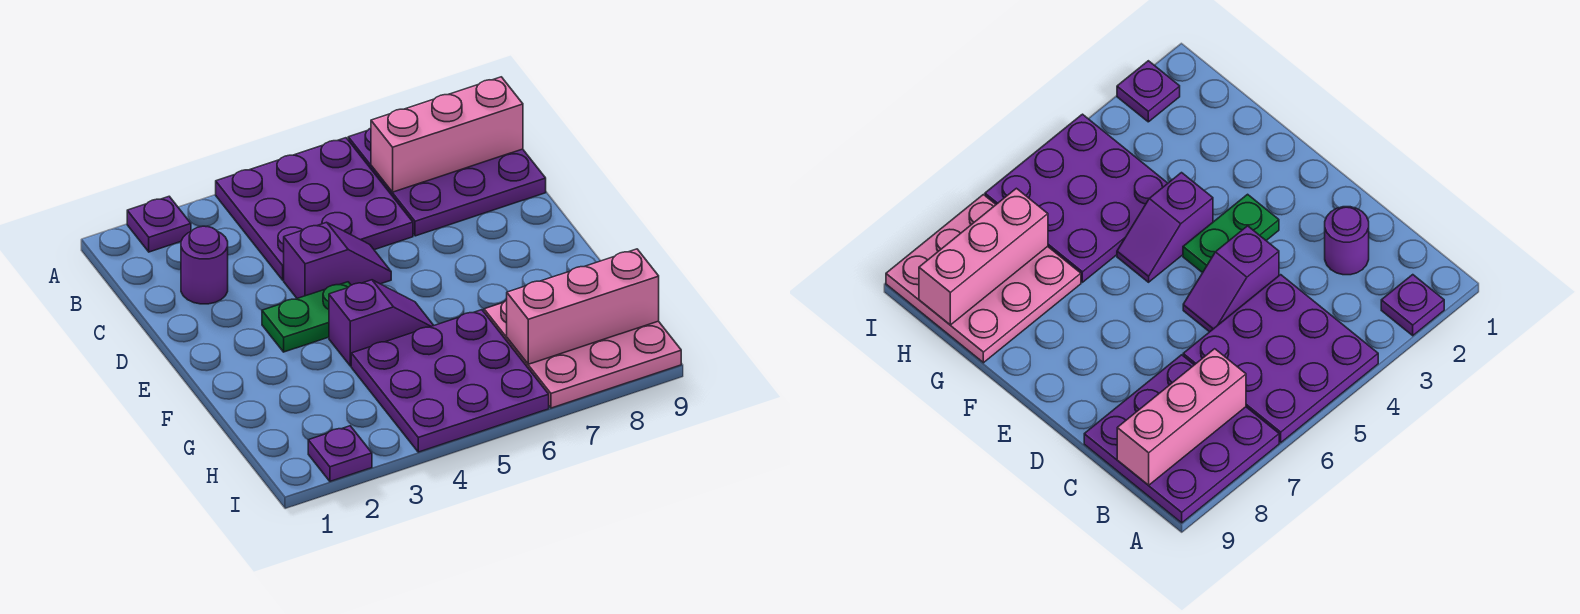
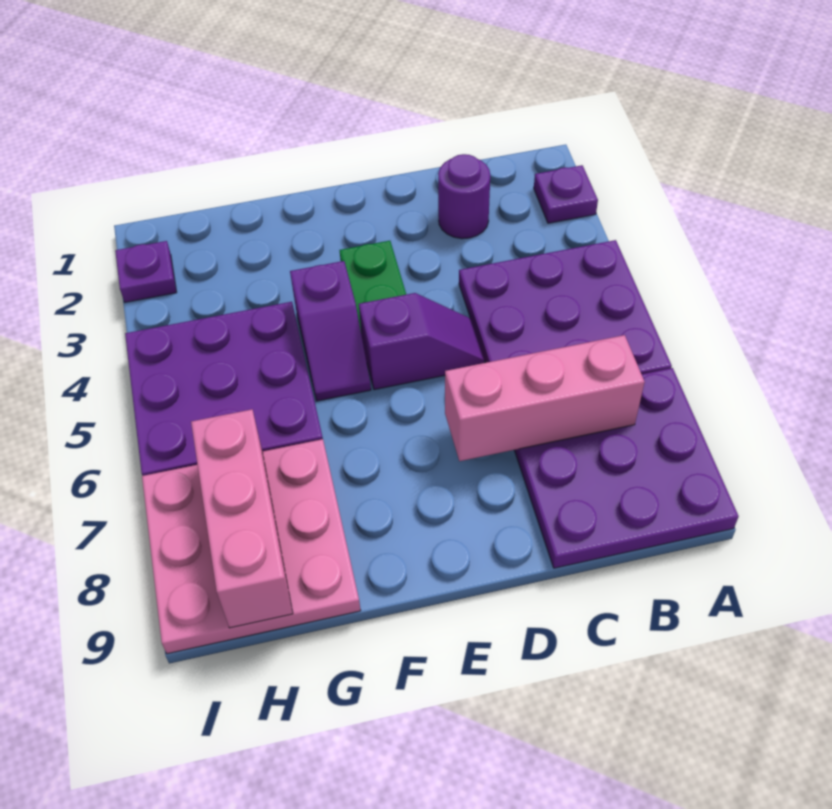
pink 1x3 brick [371,77,523,192] -> pink 1x3 brick turned to [445,335,645,461]
purple 1x2 slope [284,222,391,298] -> purple 1x2 slope turned to [359,293,484,390]

